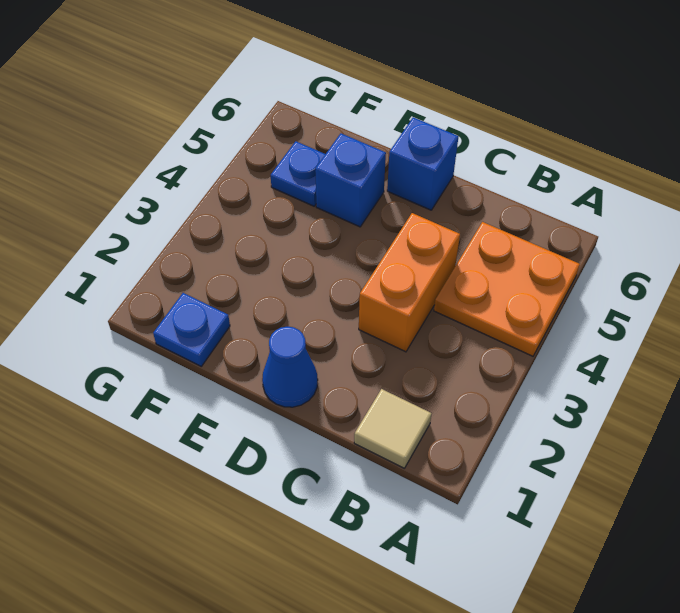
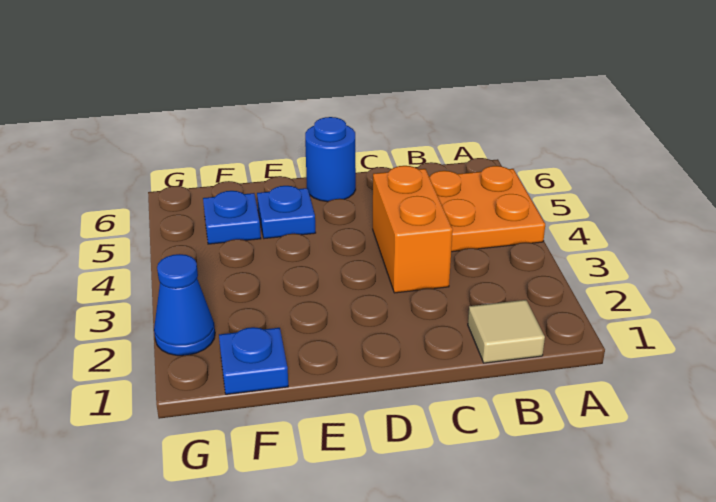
blue 1x1 cone [262,327,318,407] -> blue 1x1 cone moved to [154,254,215,356]
blue 1x1 brick [387,117,458,210] -> blue 1x1 round brick [305,117,356,202]
blue 1x1 brick [315,134,386,227] -> blue 1x1 plate [257,186,316,239]

